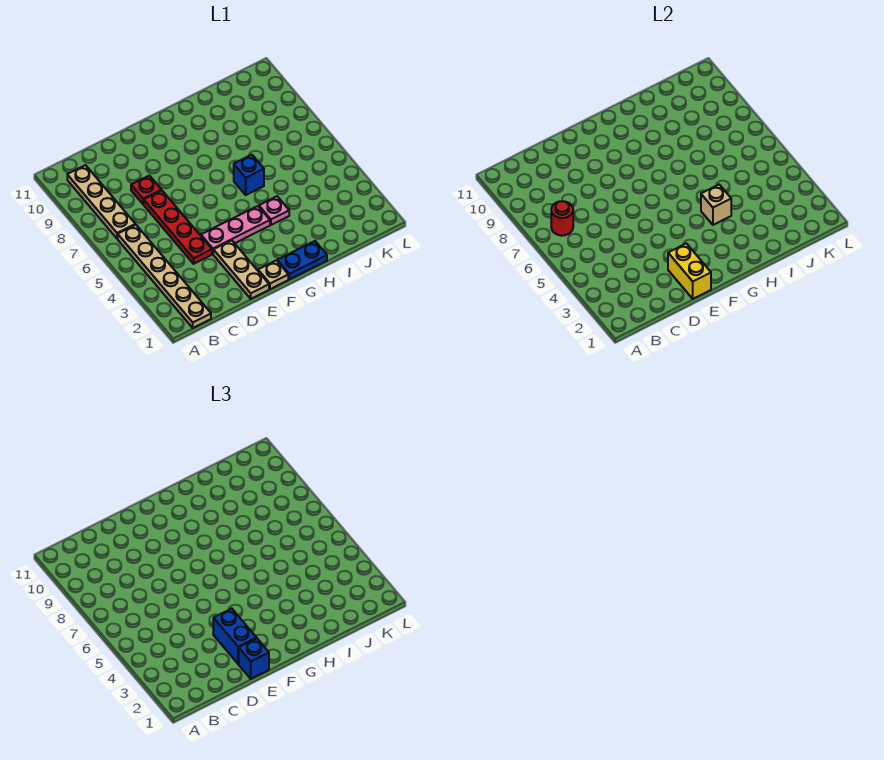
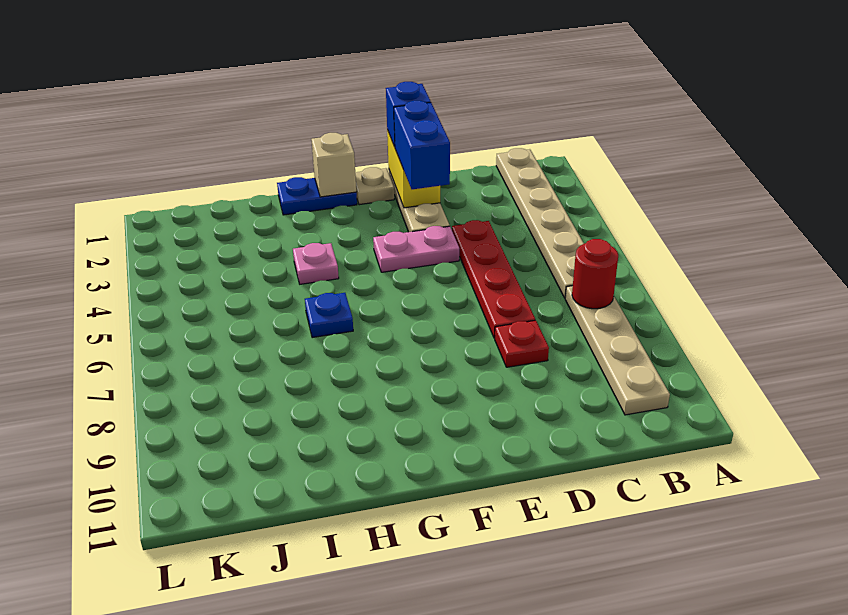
pink 1x3 plate [201,206,270,254] -> pink 1x2 plate [373,226,459,272]
tan 1x1 brick [701,185,731,225] -> tan 1x1 brick moved to [311,133,356,197]
blue 1x1 brick [234,155,264,195] -> blue 1x1 plate [305,293,353,338]

